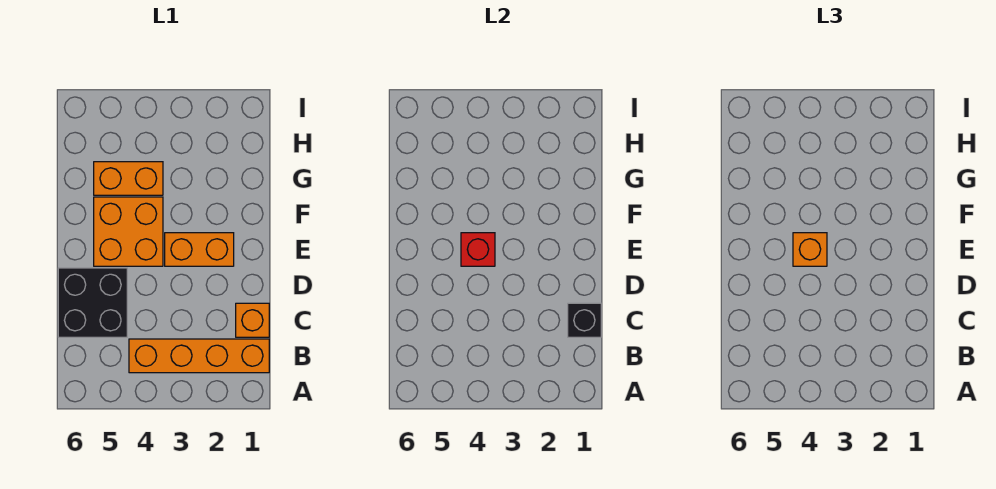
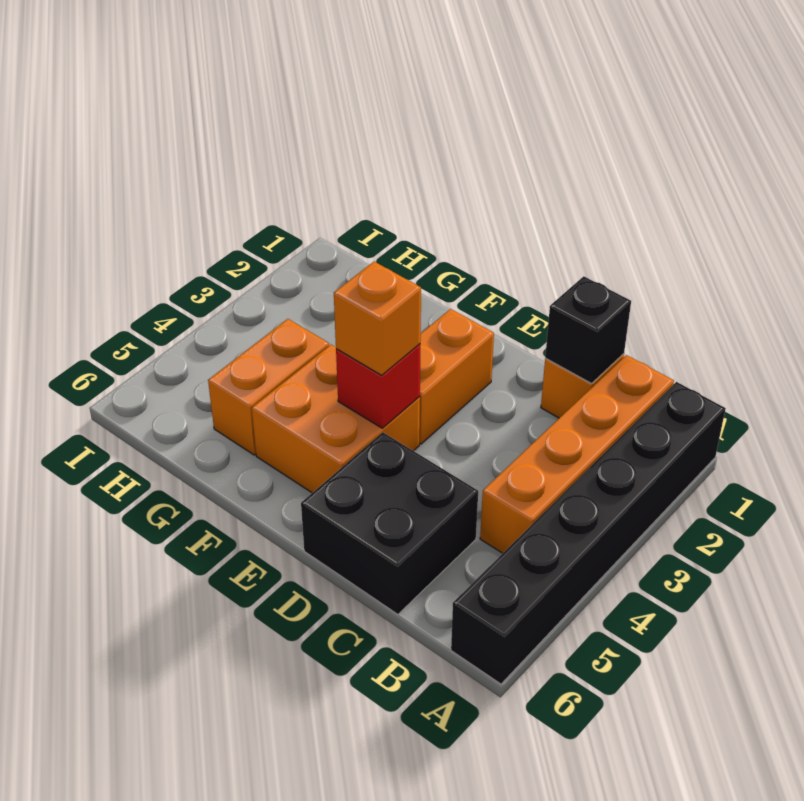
none -> black 1x6 brick [451,382,726,684]

